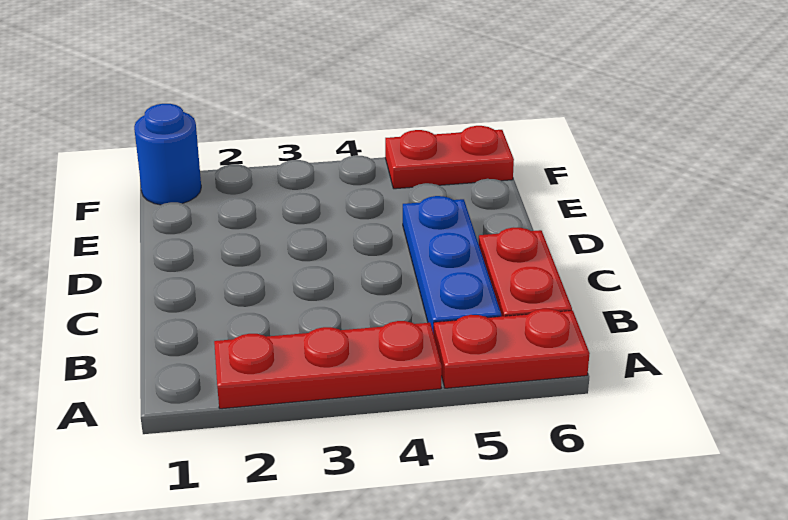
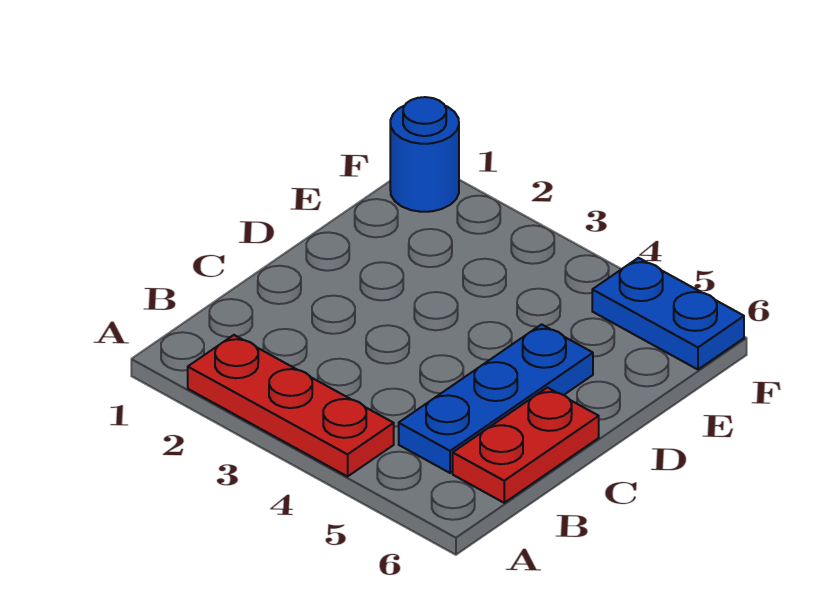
red 1x2 plate [434,309,590,388] -> none
red 1x2 plate [385,126,514,189] -> blue 1x2 plate [592,258,744,369]

